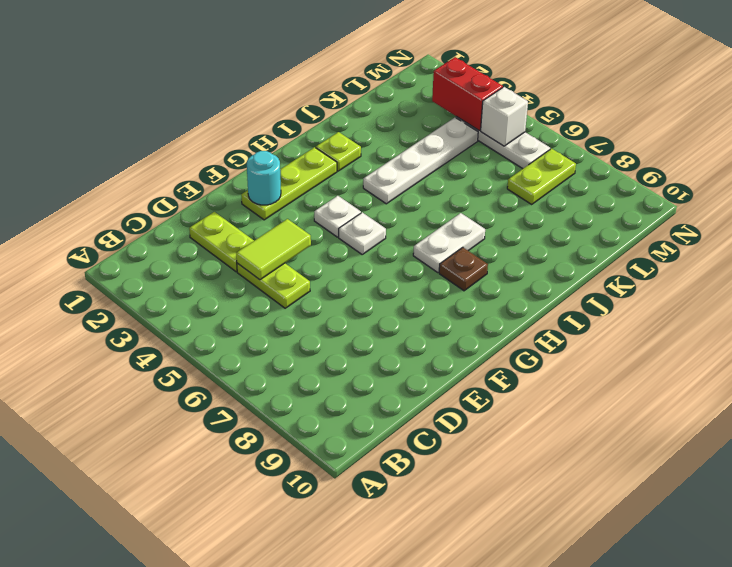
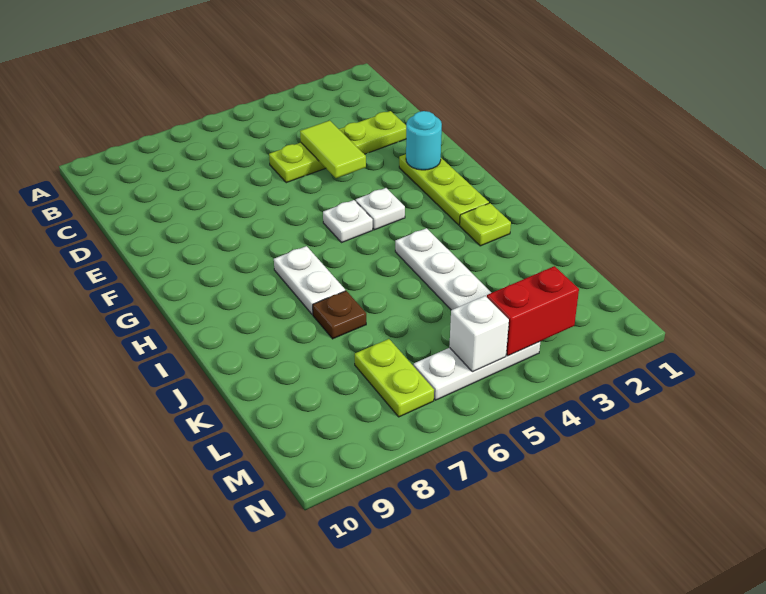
brown 1x1 plate [439,247,488,291] -> brown 1x1 plate moved to [313,291,366,339]

